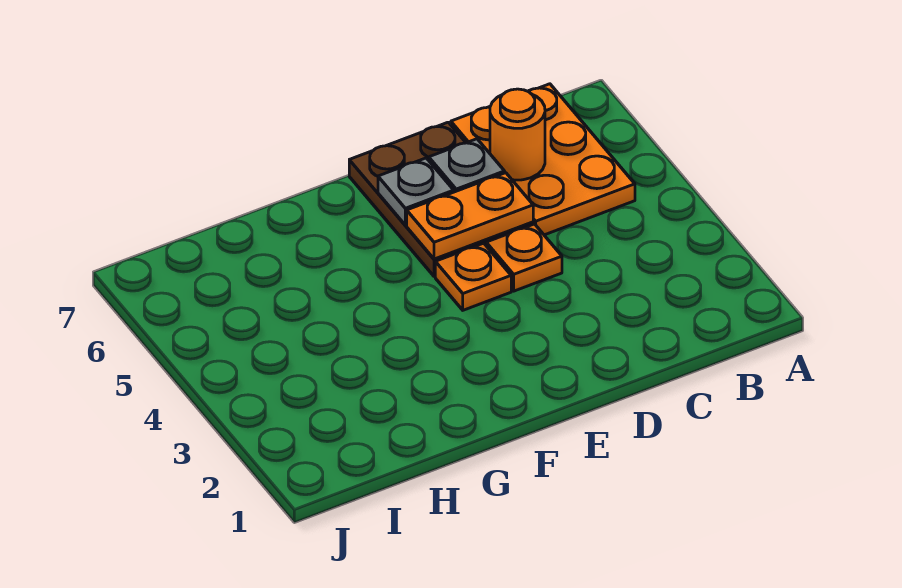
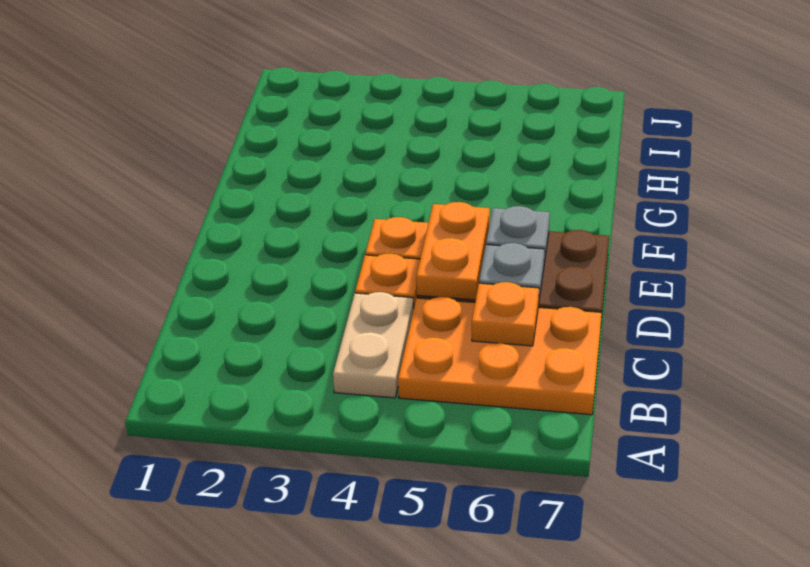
none -> tan 1x2 plate [333,292,414,398]
orange 1x1 round brick [490,89,545,180] -> orange 1x1 plate [472,282,539,346]

